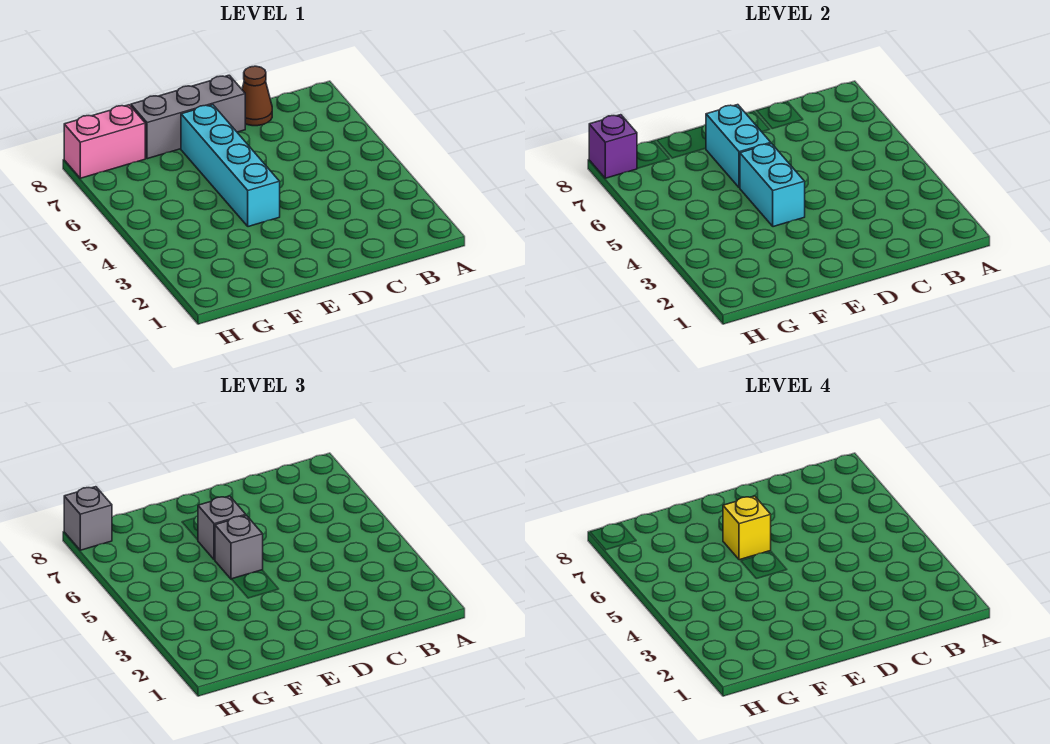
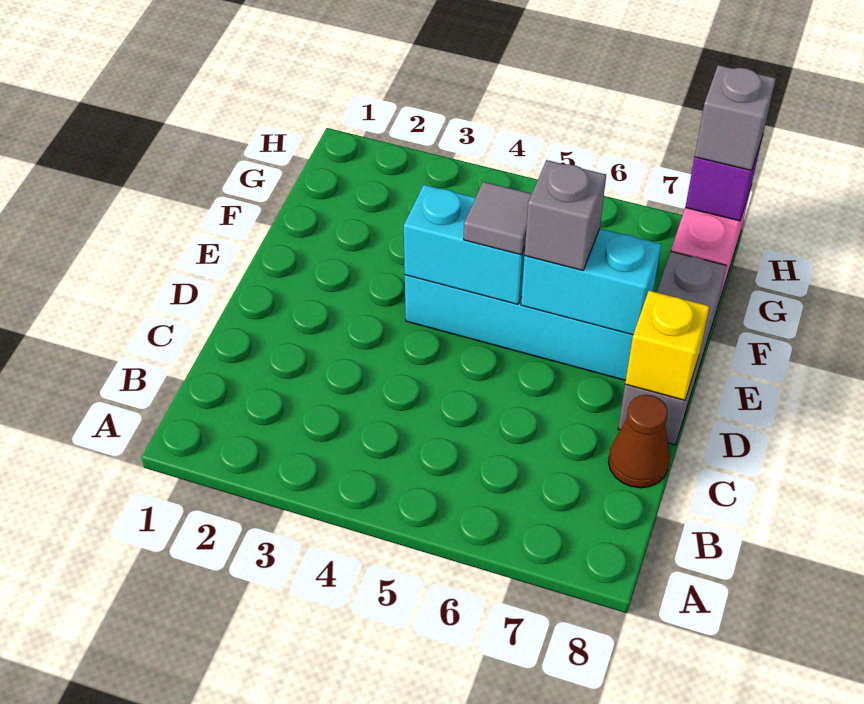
grey 1x1 brick [215,516,263,579] -> grey 1x1 tile [464,182,532,255]
yellow 1x1 brick [723,496,771,560] -> yellow 1x1 brick moved to [625,291,710,400]

